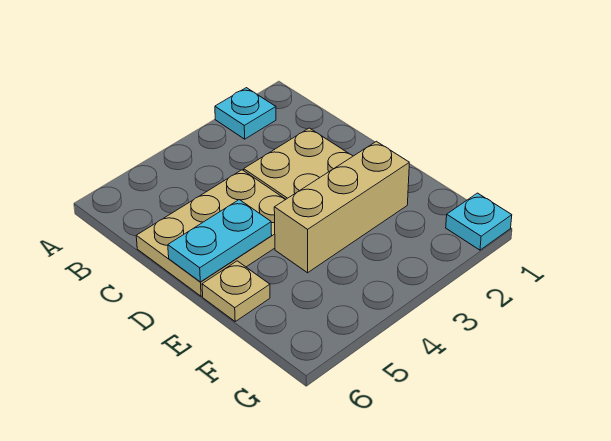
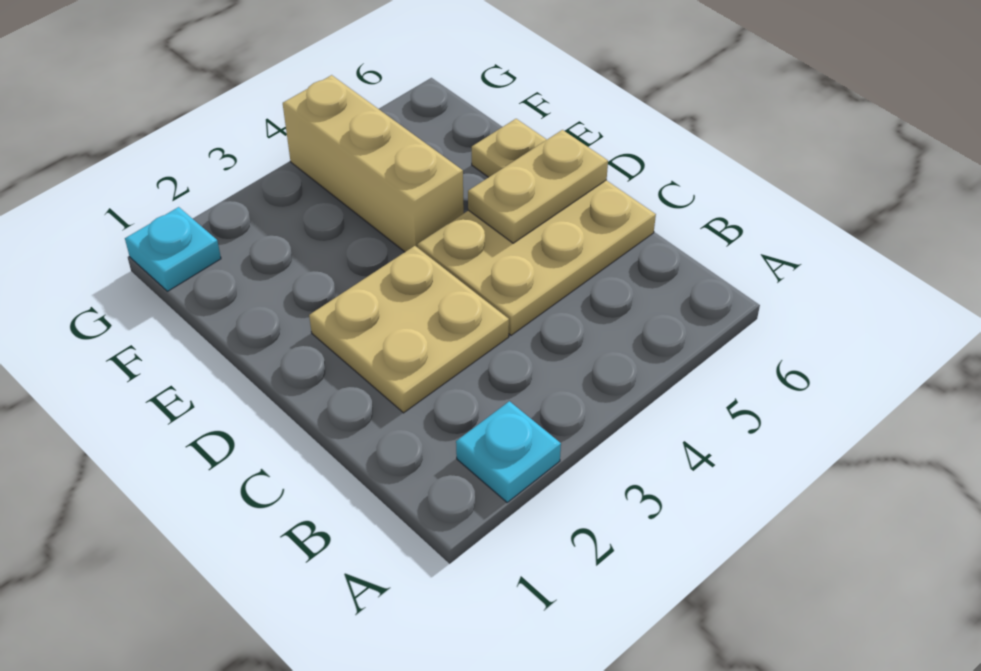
cyan 1x2 plate [168,200,272,282] -> tan 1x2 plate [468,130,608,243]
tan 1x3 brick [274,141,409,273] -> tan 1x3 brick turned to [283,75,464,252]

